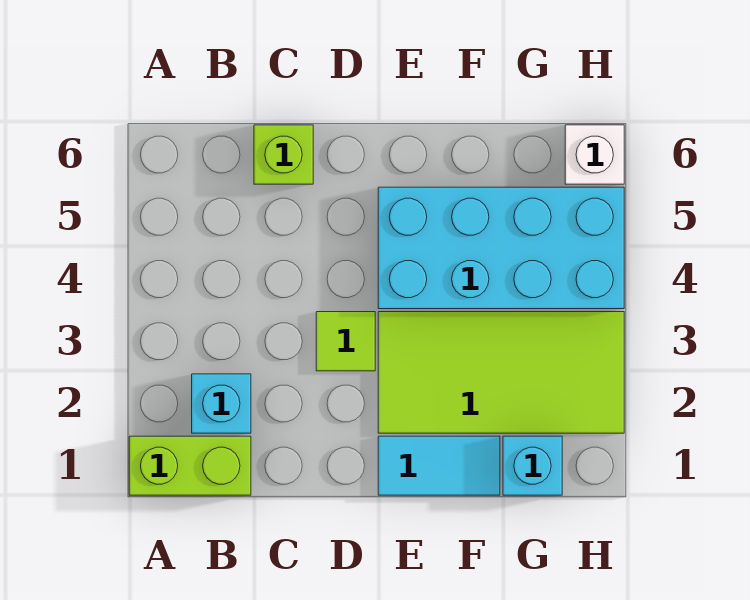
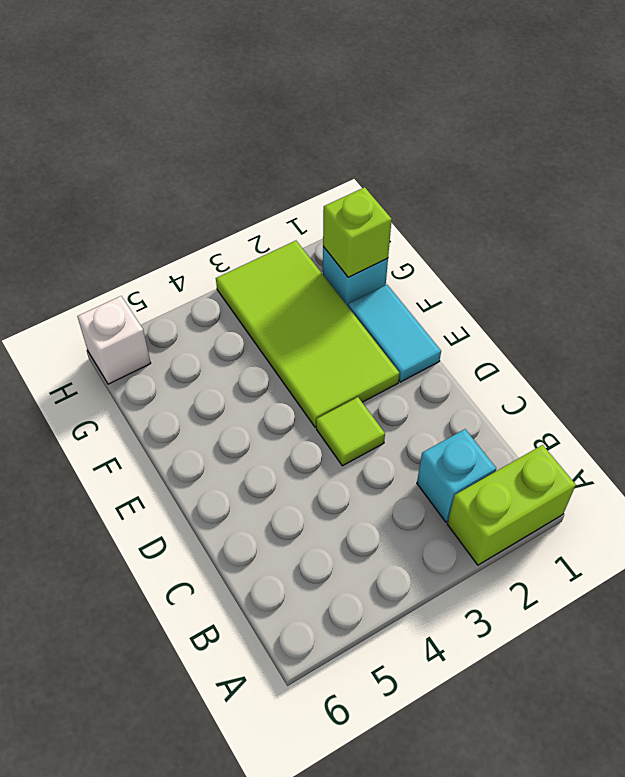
lime 1x2 brick [129,436,251,495] -> lime 1x2 brick turned to [447,445,576,565]
lime 1x1 brick [254,125,313,184] -> lime 1x1 brick moved to [323,187,392,277]
cyan 2x4 brick [378,187,624,309] -> none

